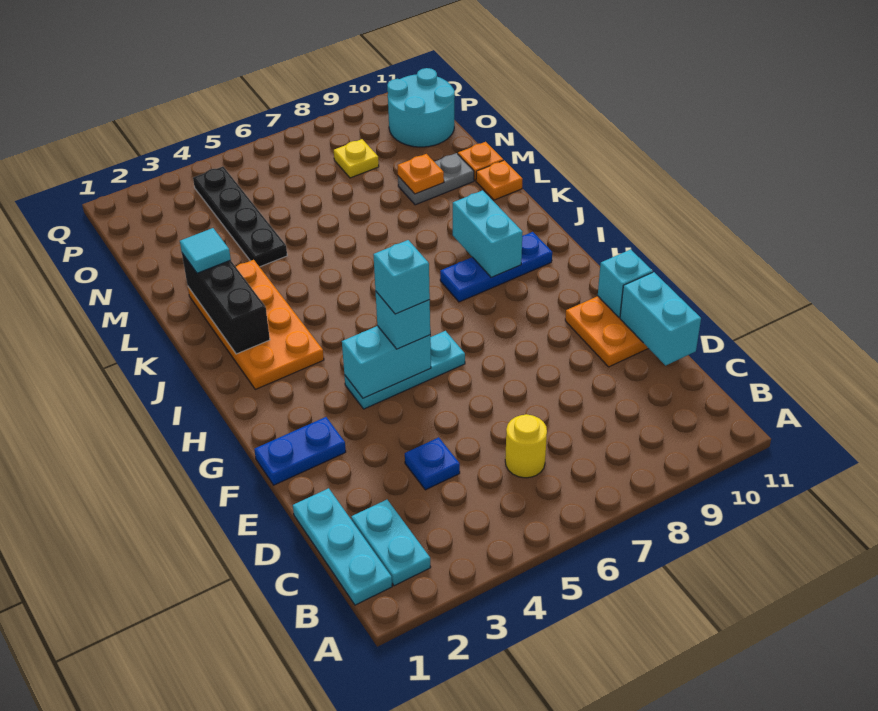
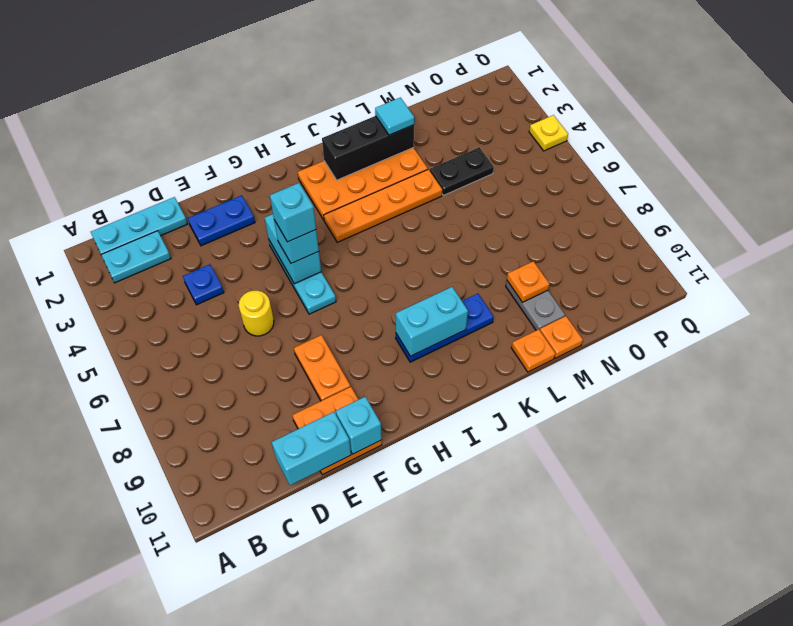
yellow 1x1 round brick [505,414,547,478] -> yellow 1x1 round brick moved to [239,291,274,336]
blue 1x2 plate [254,417,346,485] -> blue 1x2 plate turned to [188,195,255,246]
none -> orange 1x2 plate [294,335,351,401]
none -> orange 1x4 plate [324,169,442,242]
blue 1x3 plate [440,232,552,302] -> blue 1x3 plate turned to [396,294,494,362]
black 1x4 plate [193,167,287,267] -> black 1x2 plate [430,147,494,195]
yellow 1x1 plate [334,139,379,178] -> yellow 1x1 plate moved to [529,115,568,151]
cyan 2x2 round brick [387,68,455,147] -> none

